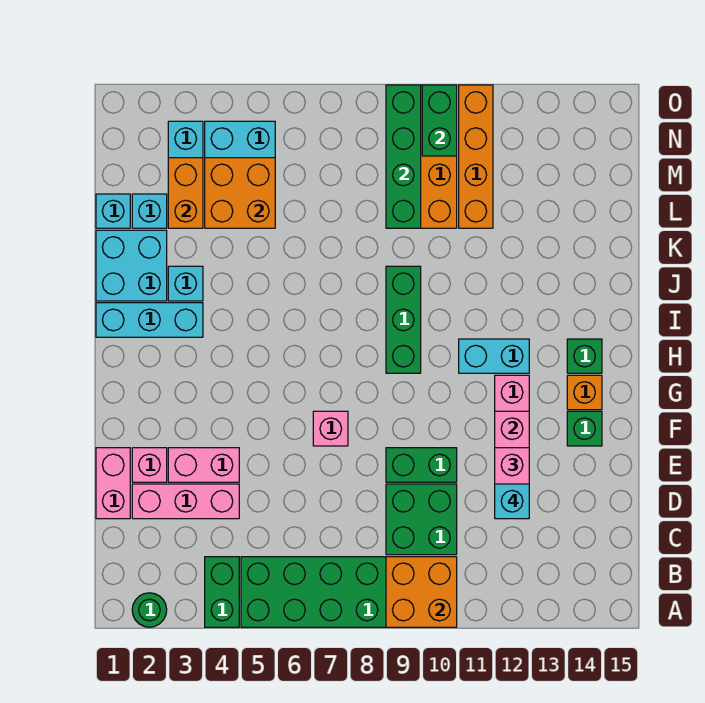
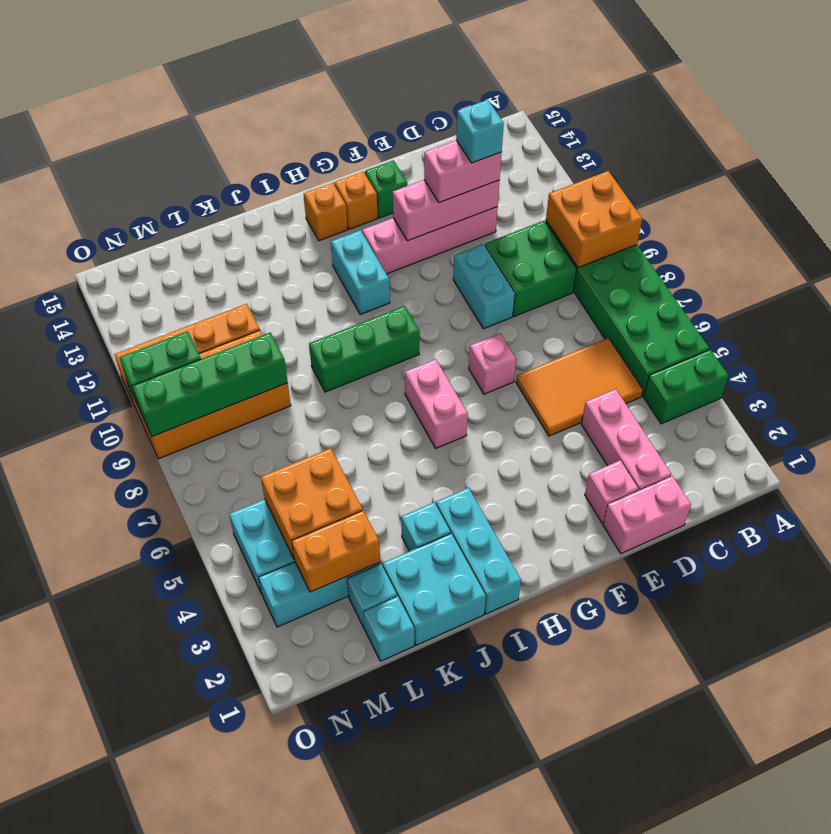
green 1x1 round brick [132,593,167,627] -> none
none -> orange 2x3 tile [516,338,643,436]
pink 1x2 brick [168,448,239,482] -> pink 1x2 brick moved to [405,359,468,448]
green 1x2 brick [386,448,457,482] -> cyan 1x2 brick [453,244,515,329]
green 1x1 brick [567,339,602,373] -> orange 1x1 brick [304,183,348,241]

